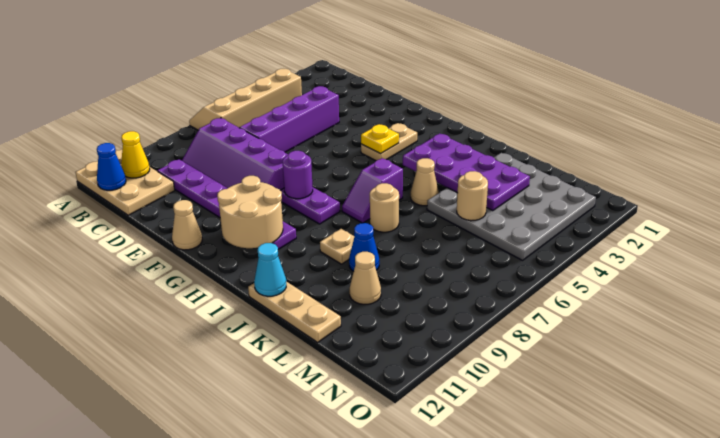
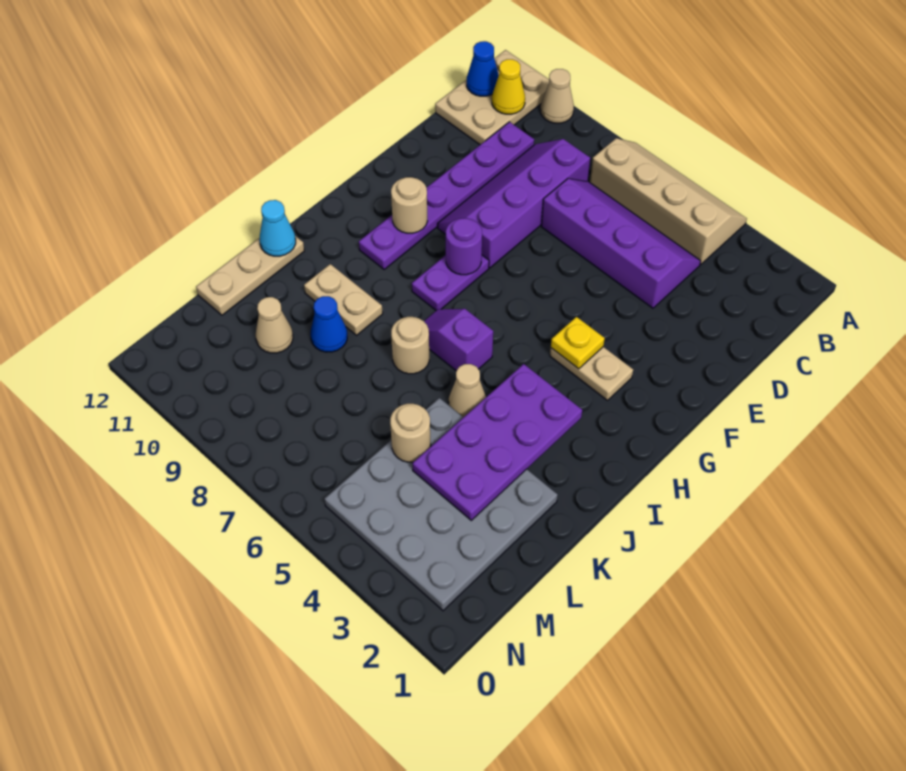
tan 1x1 cone [172,200,202,250] -> tan 1x1 cone moved to [541,69,574,123]
tan 2x2 round brick [217,176,283,248] -> tan 1x1 round brick [391,177,427,233]
tan 1x1 plate [320,229,354,264] -> tan 1x2 plate [304,264,383,335]

